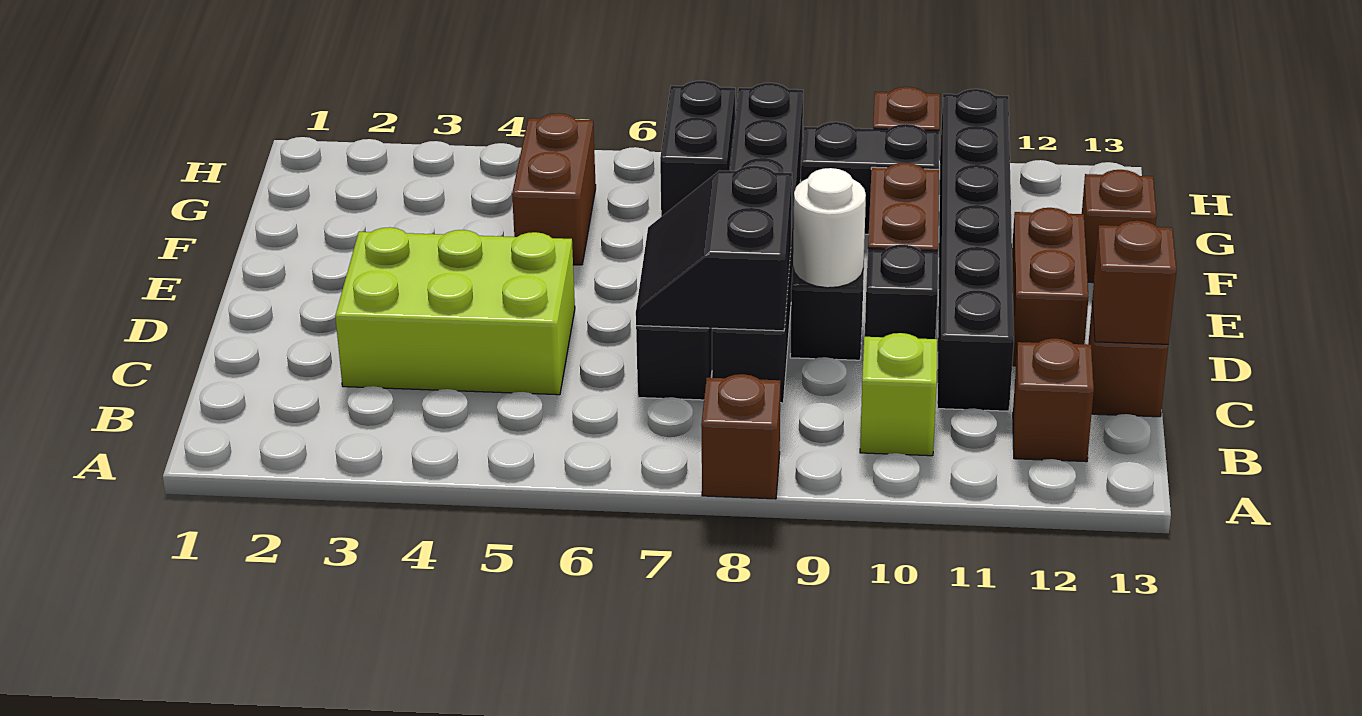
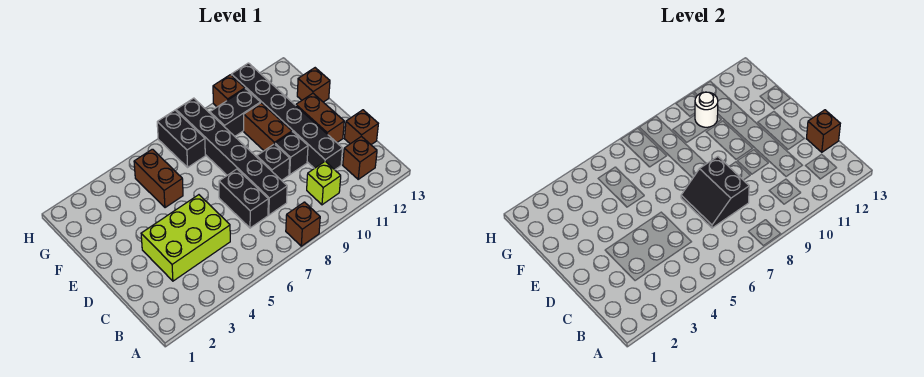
white 1x1 round brick [793,168,866,288] -> white 1x1 round brick moved to [695,92,718,127]

